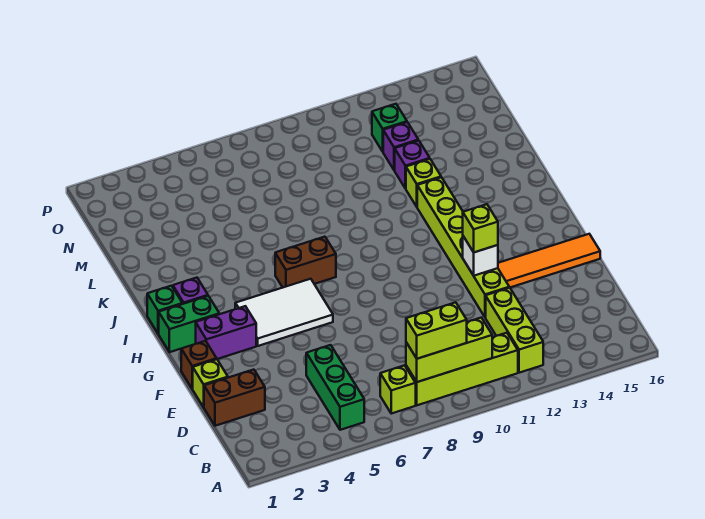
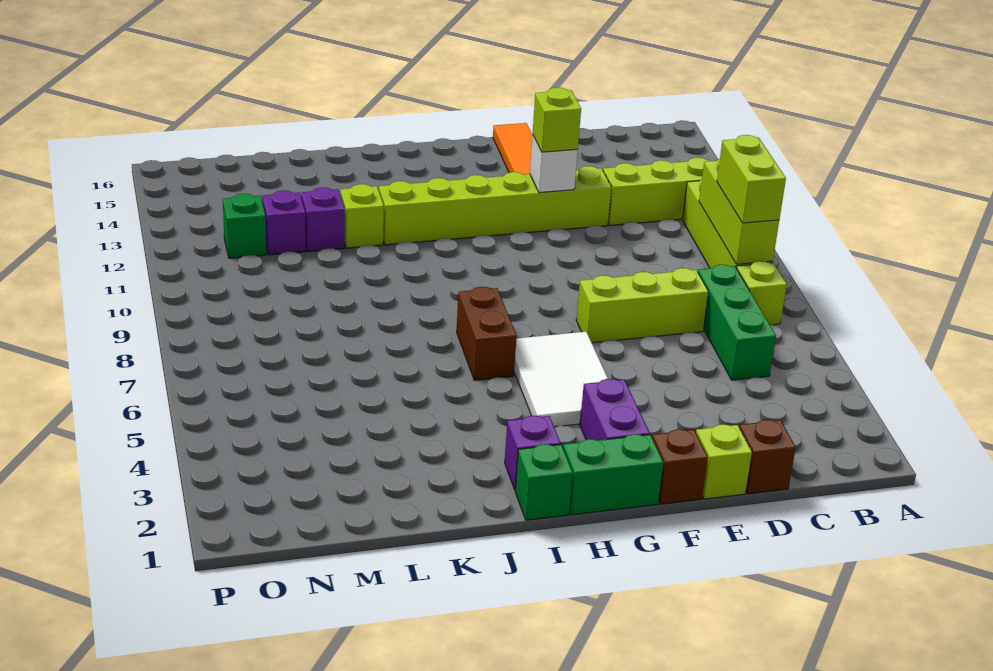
green 1x3 brick [306,345,364,430] -> green 1x3 brick turned to [698,265,776,380]
brown 1x2 brick [204,370,265,426] -> brown 1x1 brick [739,420,796,494]
none -> lime 1x3 brick [576,268,708,343]
green 1x2 brick [159,296,219,352] -> green 1x2 brick turned to [563,434,663,515]

